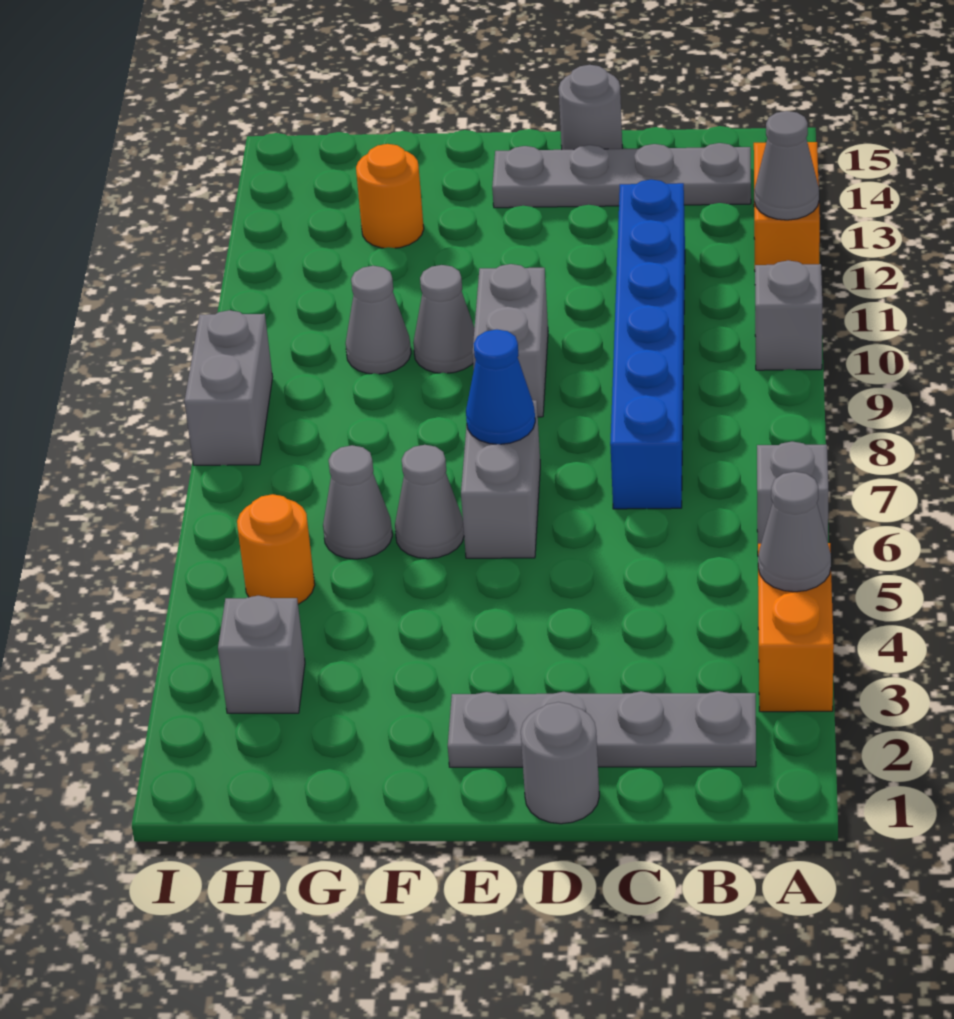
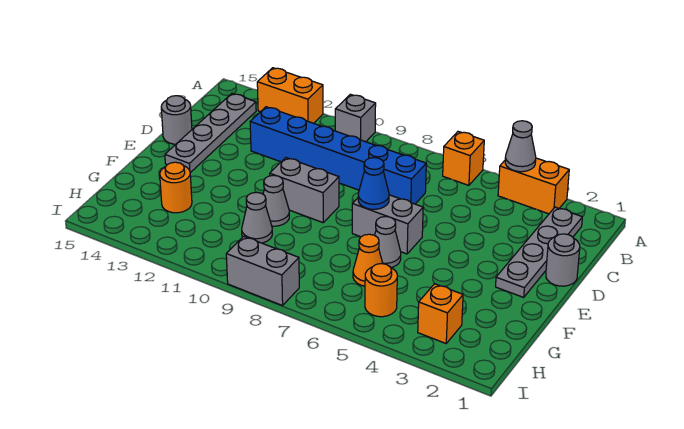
grey 1x1 brick [757,441,828,544] -> orange 1x1 brick [443,131,484,185]
grey 1x1 cone [754,111,819,220] -> none
grey 1x1 cone [323,445,392,559] -> orange 1x1 cone [353,234,383,286]
grey 1x1 brick [218,596,305,713] -> orange 1x1 brick [418,284,463,343]

